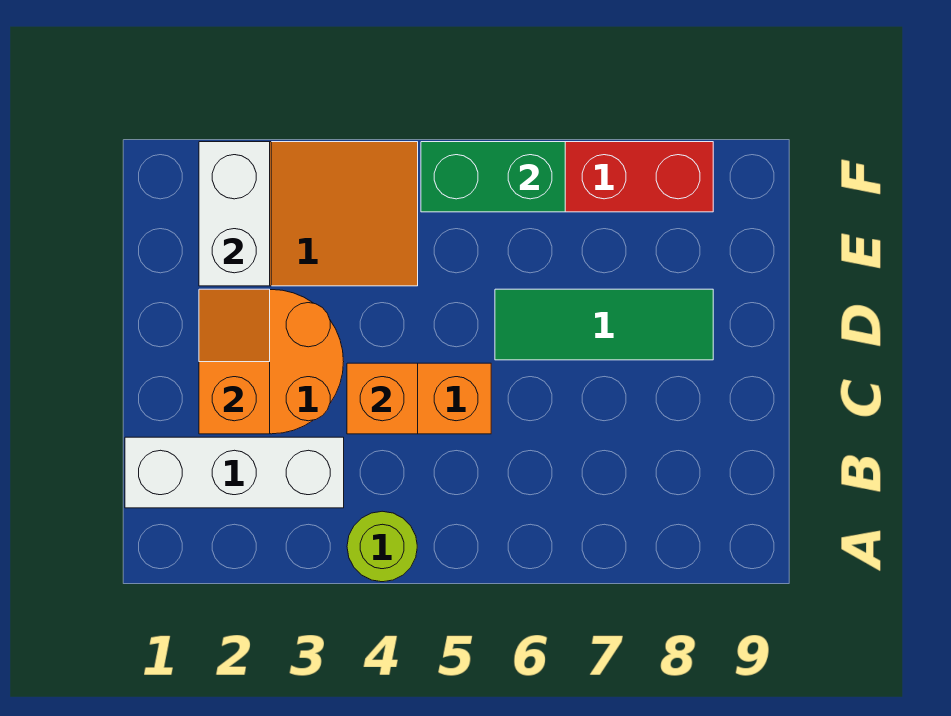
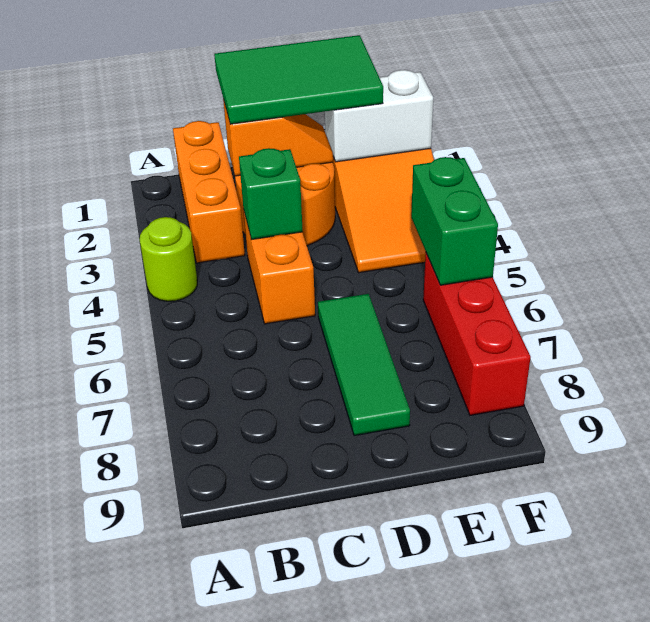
white 1x3 brick [125,437,344,508] -> orange 1x3 brick [173,121,245,263]
none -> green 2x3 tile [214,35,383,124]
orange 1x1 brick [347,363,418,434] -> green 1x1 brick [239,148,303,240]

